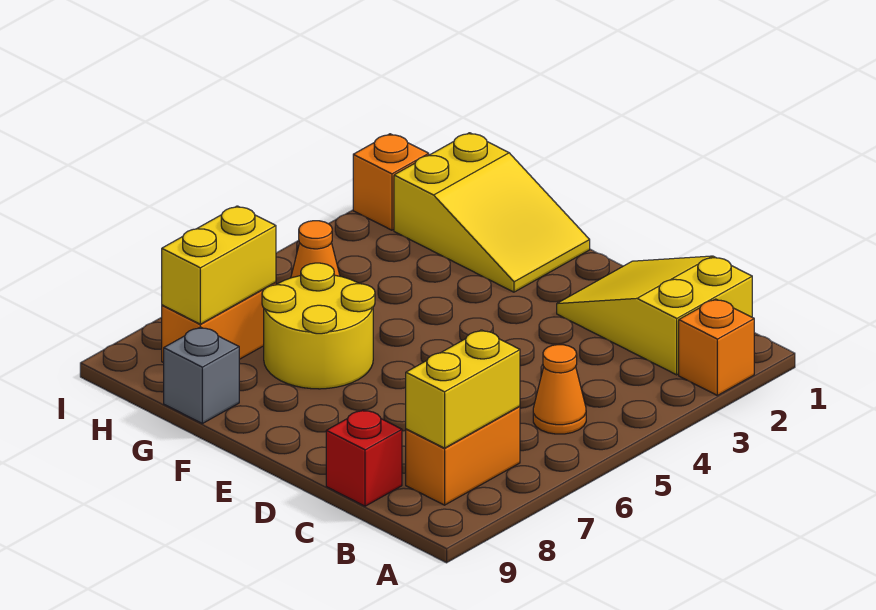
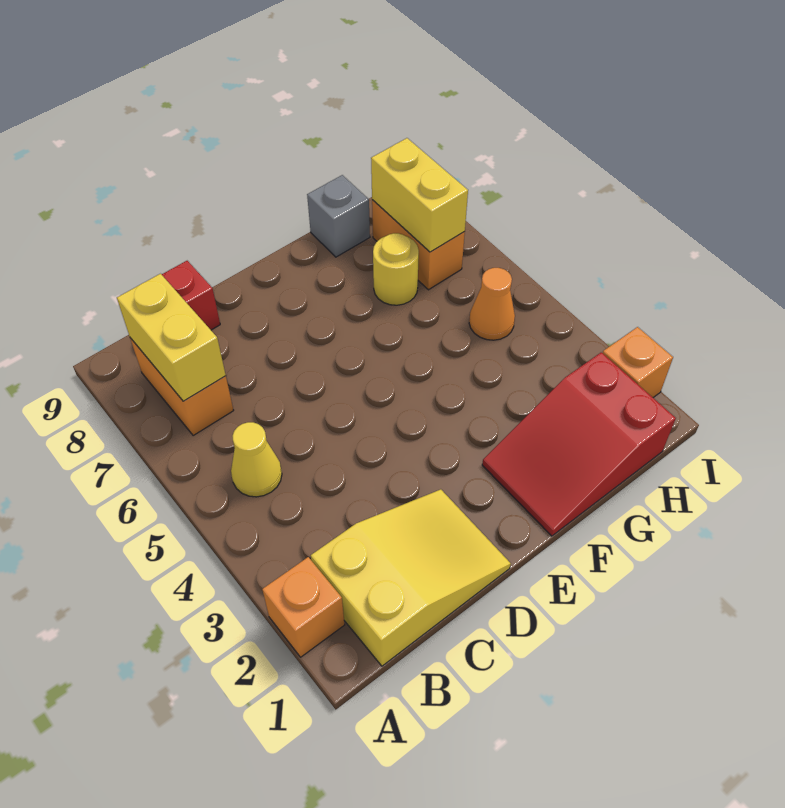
orange 1x1 cone [533,345,586,434] -> yellow 1x1 cone [231,422,282,497]
yellow 2x3 slope [394,133,590,292] -> red 2x3 slope [482,352,676,536]
yellow 2x2 round brick [262,263,375,389] -> yellow 1x1 round brick [373,233,419,305]

